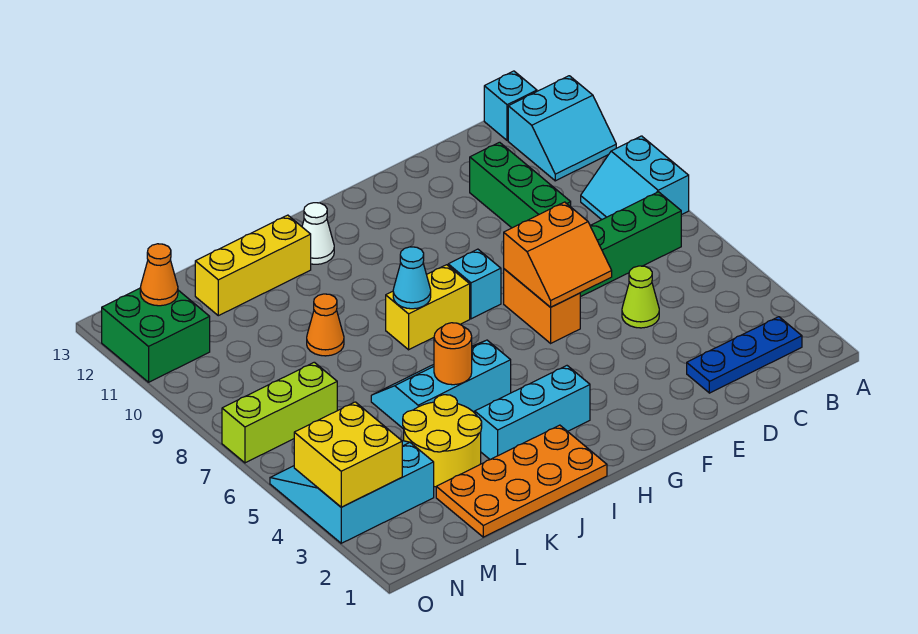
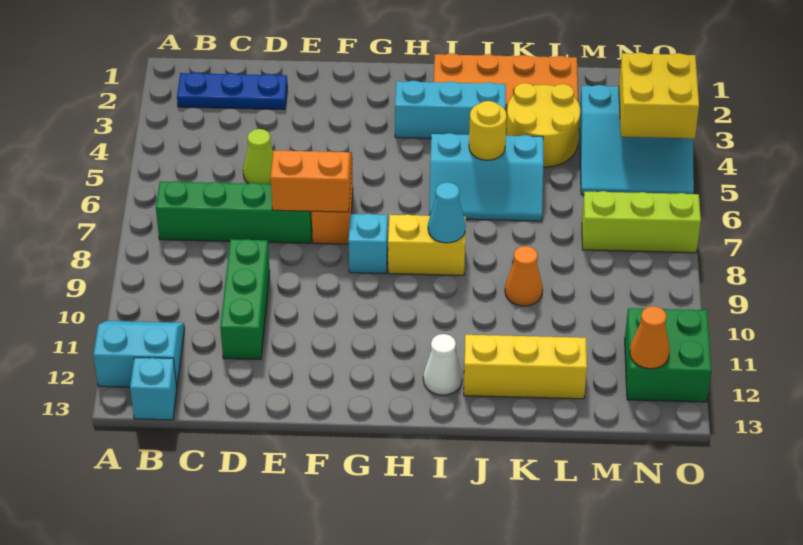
cyan 2x2 slope [581,136,689,220] -> none
orange 1x1 round brick [434,323,472,385] -> yellow 1x1 round brick [469,101,507,160]

